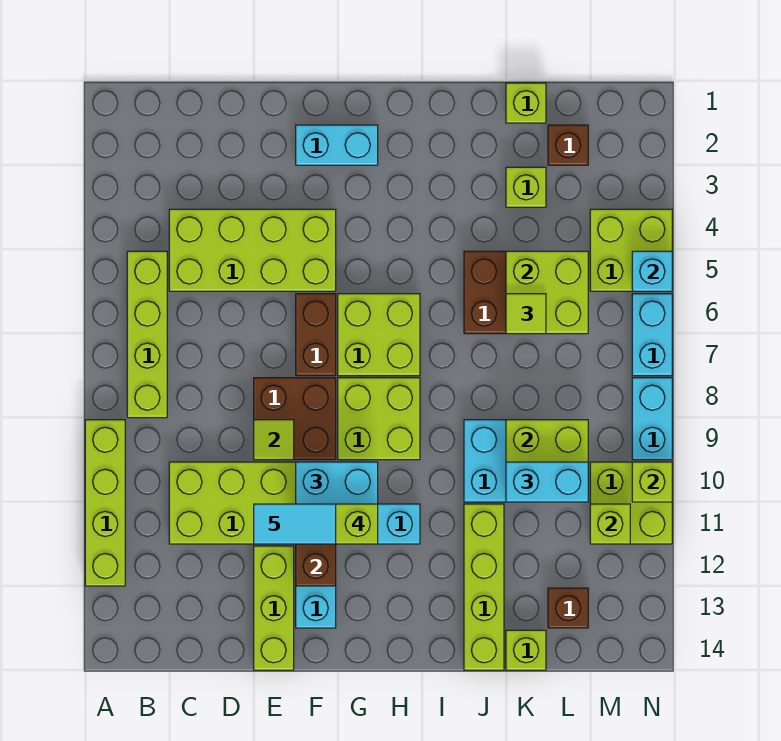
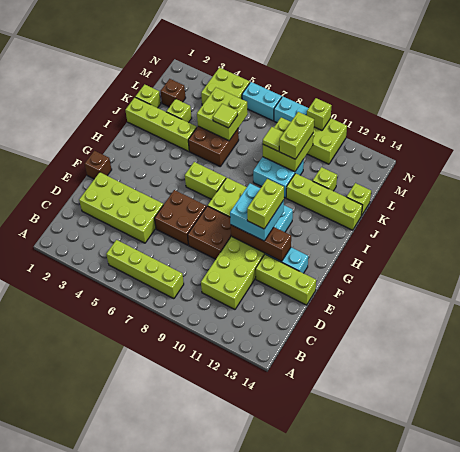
lime 1x4 brick [85,420,125,586] -> lime 1x4 brick moved to [125,98,197,151]
lime 2x4 brick [169,209,336,291] -> lime 2x4 brick turned to [79,172,163,243]
lime 1x1 tile [254,420,294,460] -> lime 1x1 tile moved to [262,127,284,151]
cyan 1x2 tile [254,504,336,544] -> none
cyan 1x2 brick [296,125,378,165] -> none
brown 1x2 brick [296,294,336,376] -> brown 2x2 brick [154,190,206,245]
lime 2x2 brick [338,294,420,376] -> lime 1x2 brick [185,162,226,199]
cyan 1x2 brick [506,462,588,502] -> lime 1x2 brick [279,112,314,159]
brown 1x1 brick [548,588,588,628] -> brown 1x1 brick moved to [85,151,112,179]
lime 1x1 brick [590,504,630,544] -> lime 1x1 brick moved to [313,167,337,191]
cyan 1x1 brick [632,251,672,291] -> none

